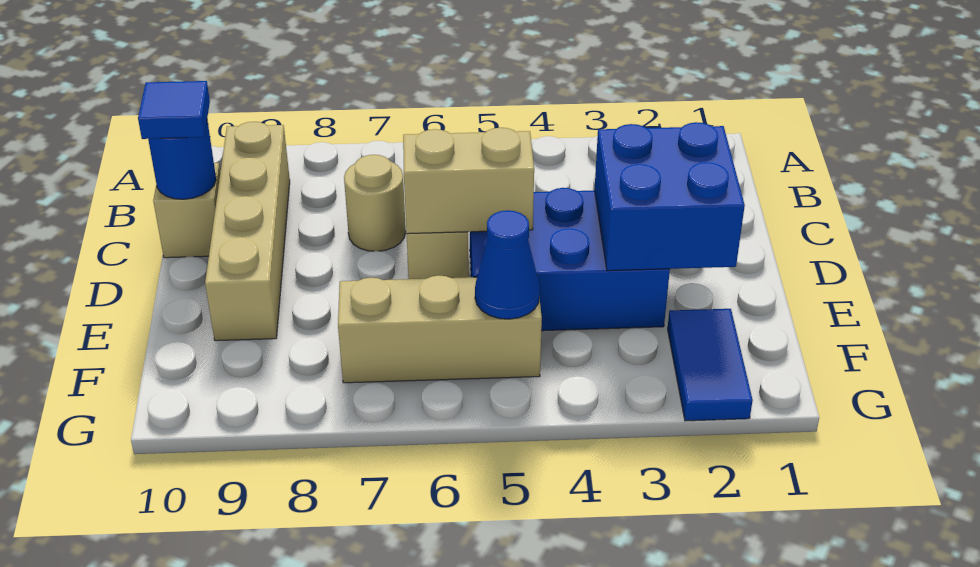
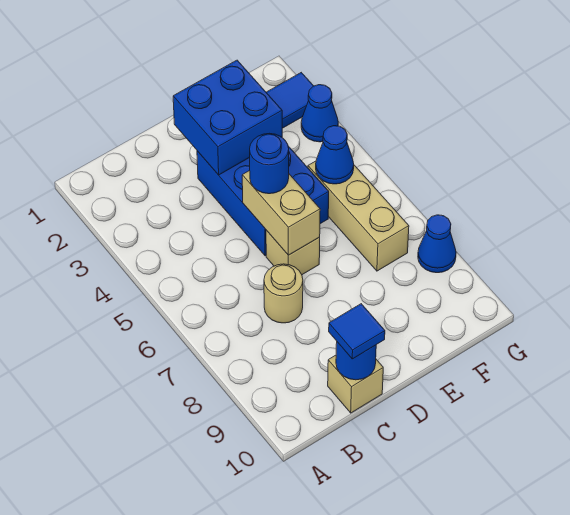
tan 1x4 brick [205,122,290,341] -> none
none -> blue 1x1 round brick [250,133,289,194]
none -> blue 1x1 cone [301,85,338,142]
none -> blue 1x1 cone [418,215,456,273]

